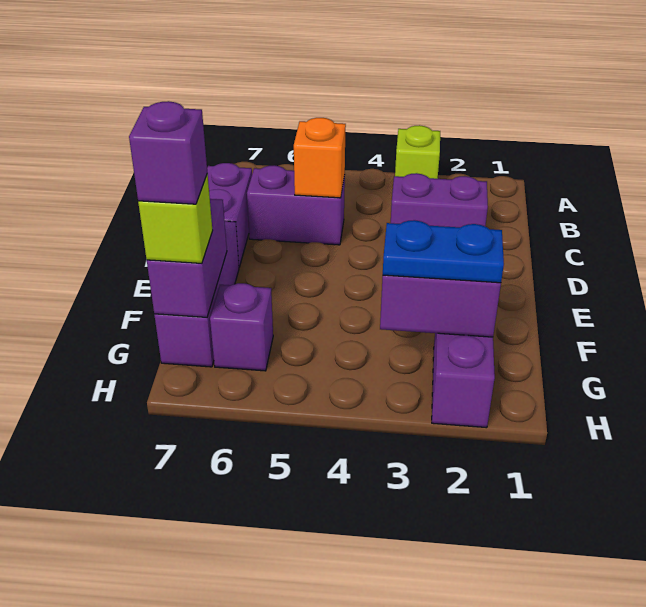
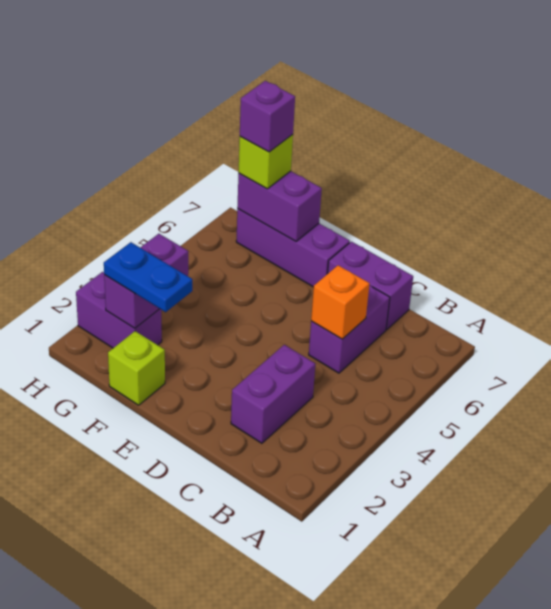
lime 1x1 brick [395,125,440,179] -> lime 1x1 brick moved to [108,331,165,405]
blue 1x2 plate [383,220,504,283] -> blue 1x2 plate turned to [104,242,192,312]
purple 1x1 brick [210,283,273,371] -> none

